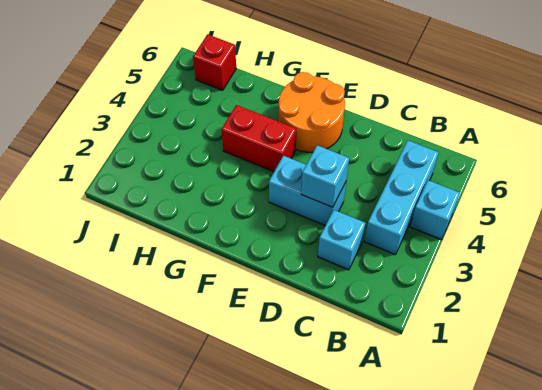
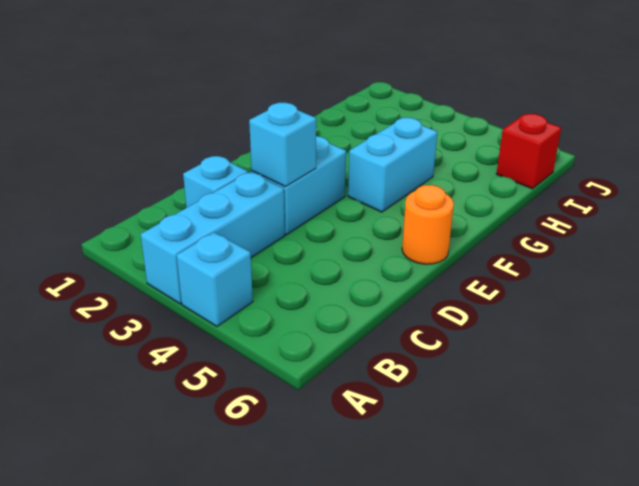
cyan 1x3 brick [364,141,439,255] -> cyan 1x3 brick turned to [141,172,285,304]
orange 2x2 round brick [279,72,345,152] -> orange 1x1 round brick [402,185,454,264]
red 1x2 brick [222,105,296,172] -> cyan 1x2 brick [348,118,437,212]

